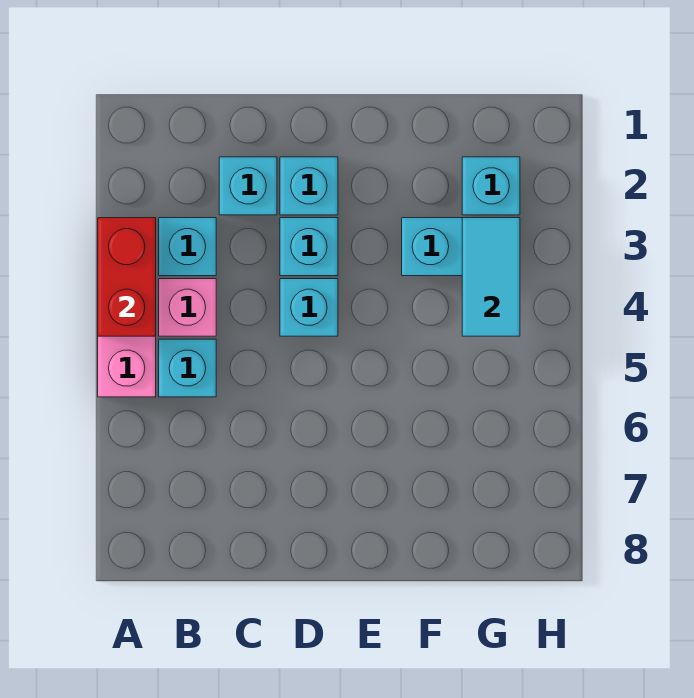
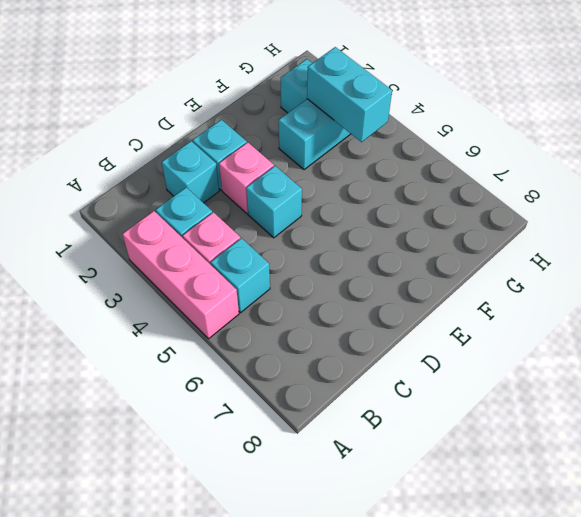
red 1x2 brick [98,218,156,336] -> none
cyan 1x1 brick [280,218,338,276] -> pink 1x1 brick [219,142,274,213]
cyan 1x2 tile [462,218,520,336] -> cyan 1x2 brick [307,47,392,142]

